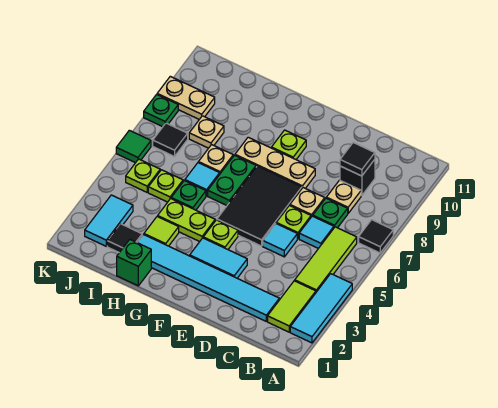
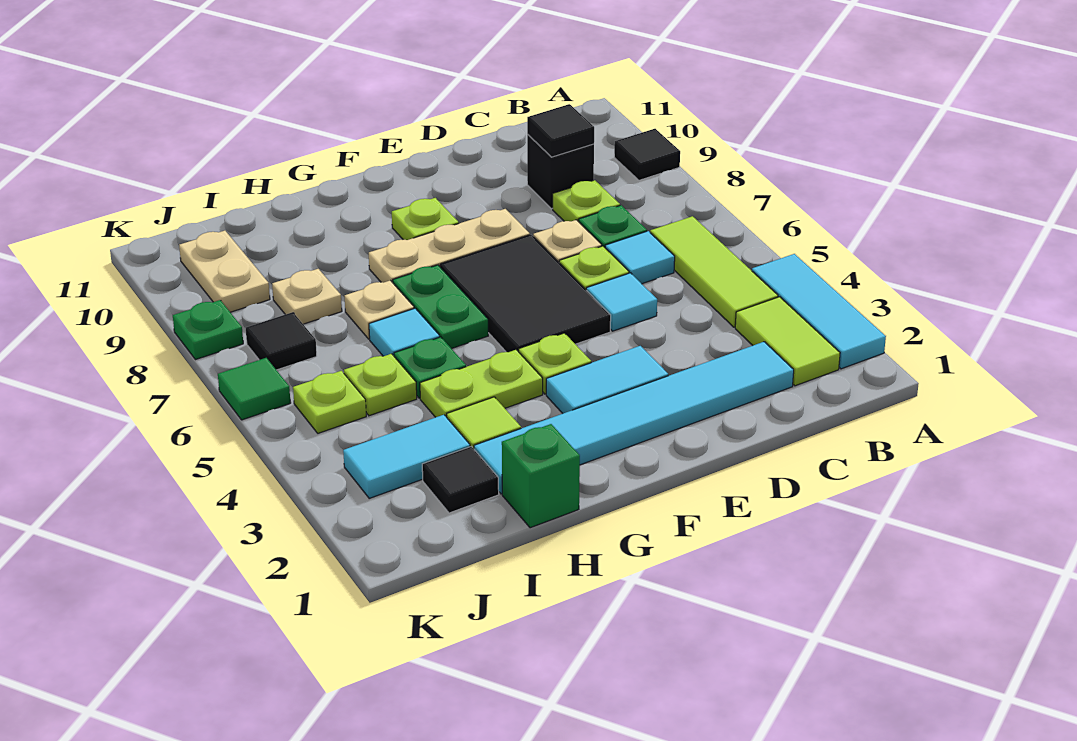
black 1x1 tile [359,220,393,253] -> black 1x1 tile moved to [614,129,680,180]
tan 1x1 plate [326,180,361,213] -> lime 1x1 plate [553,180,620,222]
cyan 1x2 tile [85,195,133,246] -> cyan 1x2 tile turned to [343,415,470,498]
tan 1x2 plate [157,76,215,119] -> tan 1x2 plate turned to [179,231,270,312]

